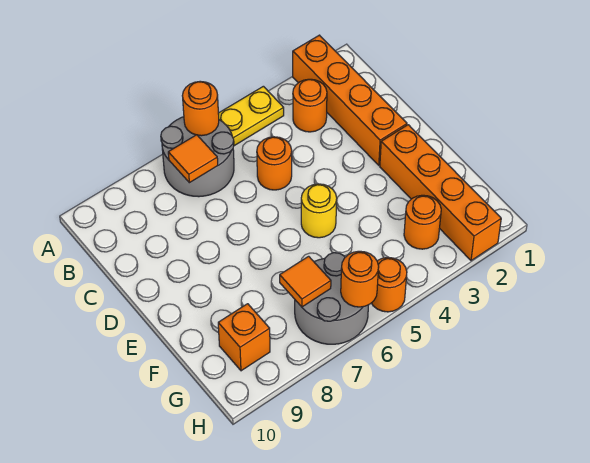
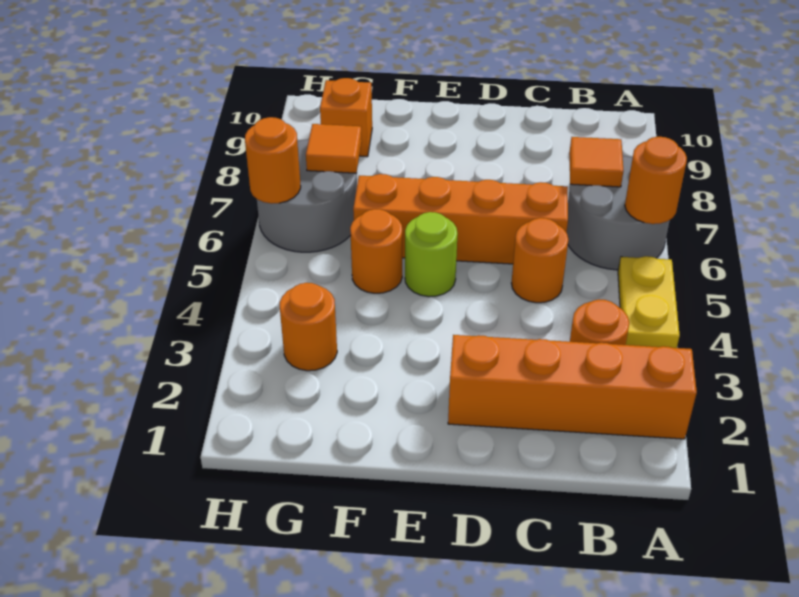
orange 1x4 brick [380,125,501,261] -> orange 1x4 brick moved to [353,174,568,264]
yellow 1x1 round brick [301,184,337,238] -> lime 1x1 round brick [405,212,458,297]
orange 1x1 round brick [372,257,407,312] -> orange 1x1 round brick moved to [350,209,402,293]

